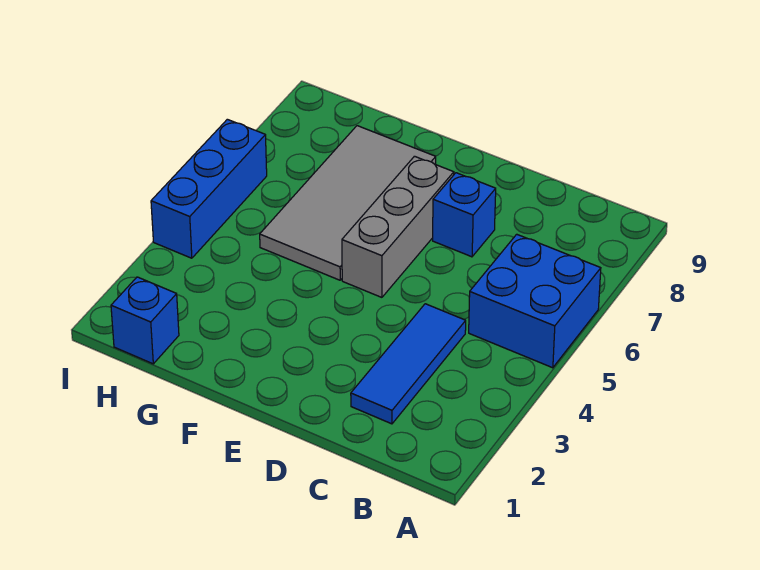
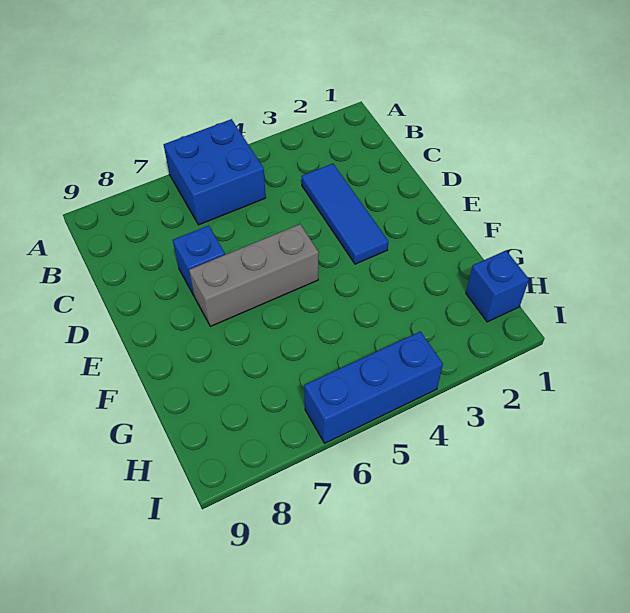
blue 1x3 tile [351,304,466,424] -> blue 1x3 tile turned to [301,164,389,264]
grey 2x4 tile [260,126,436,280] -> none

